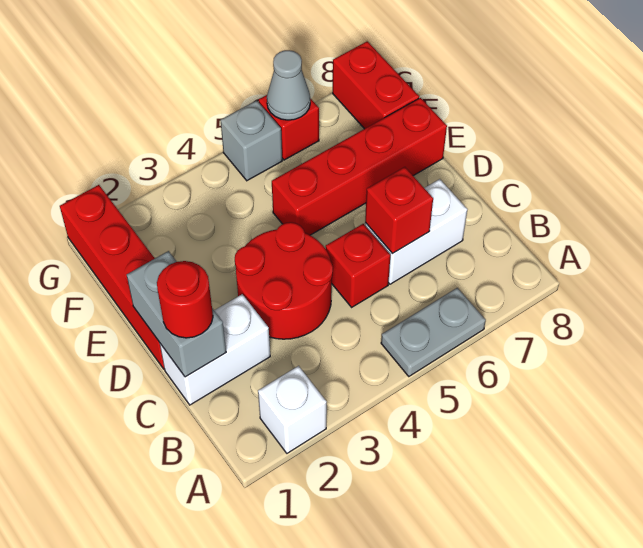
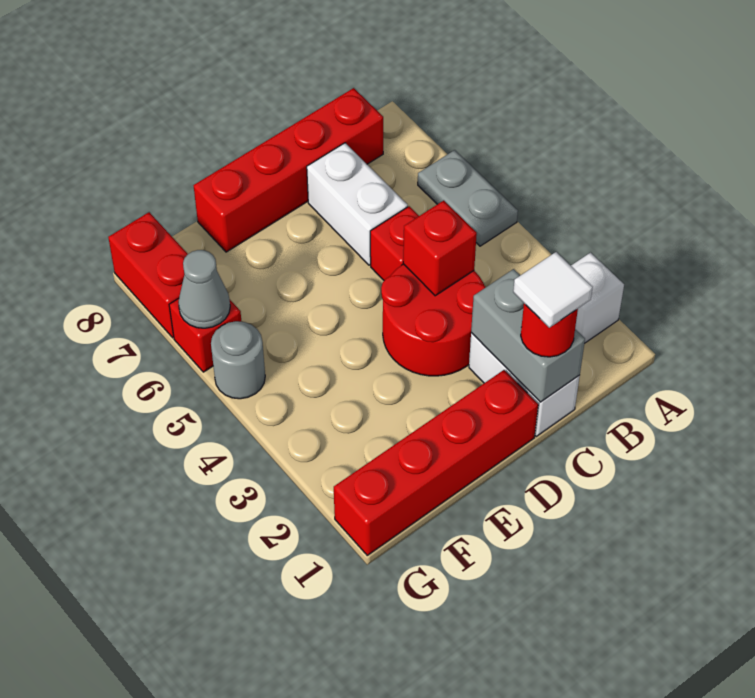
grey 1x2 brick [127,251,226,377] -> grey 1x2 brick turned to [471,269,585,402]
none -> white 1x1 tile [513,252,593,328]
red 1x1 brick [365,167,433,254] -> red 1x1 brick moved to [403,201,477,296]
red 1x4 brick [272,98,447,235] -> red 1x4 brick turned to [194,88,383,252]
red 1x2 brick [333,41,419,129] -> red 1x2 brick turned to [108,212,188,338]
grey 1x1 brick [220,100,282,181] -> grey 1x1 round brick [211,321,265,399]

